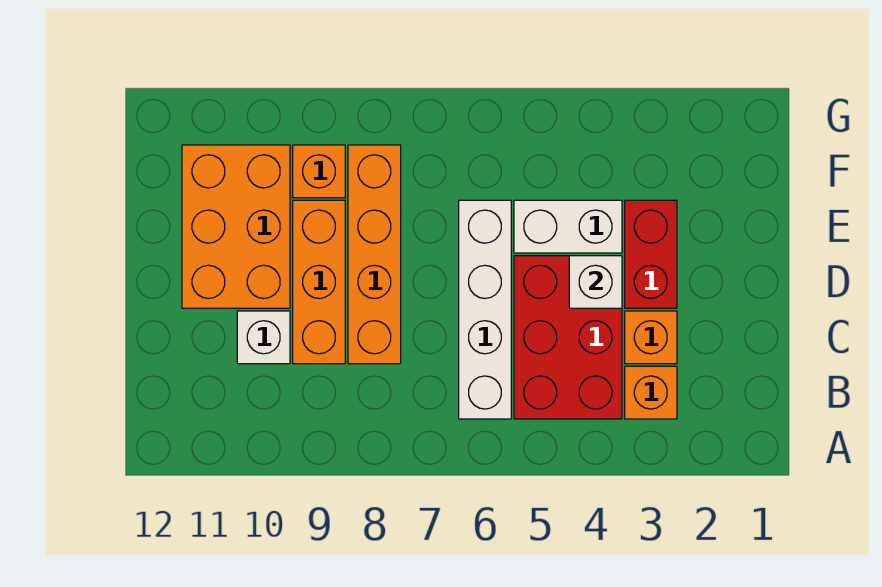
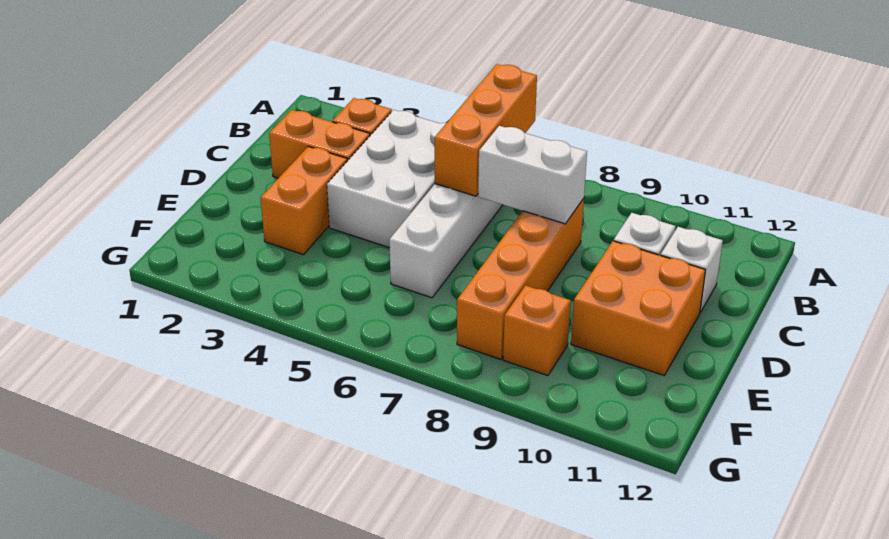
red 2x3 brick [514,256,622,419] -> white 2x3 brick [327,110,446,248]
orange 1x1 brick [625,311,677,364] -> orange 1x2 brick [269,110,370,178]
orange 1x3 brick [293,200,345,364] -> orange 1x3 brick moved to [434,64,537,196]
red 1x2 brick [625,200,677,308] -> orange 1x2 brick [261,146,347,255]
white 1x1 brick [569,256,622,308] -> white 1x1 brick moved to [661,227,723,312]
orange 2x3 brick [182,145,290,308] -> orange 2x2 brick [571,241,705,375]
white 1x2 brick [514,200,622,253] -> white 1x2 brick moved to [478,126,587,224]

